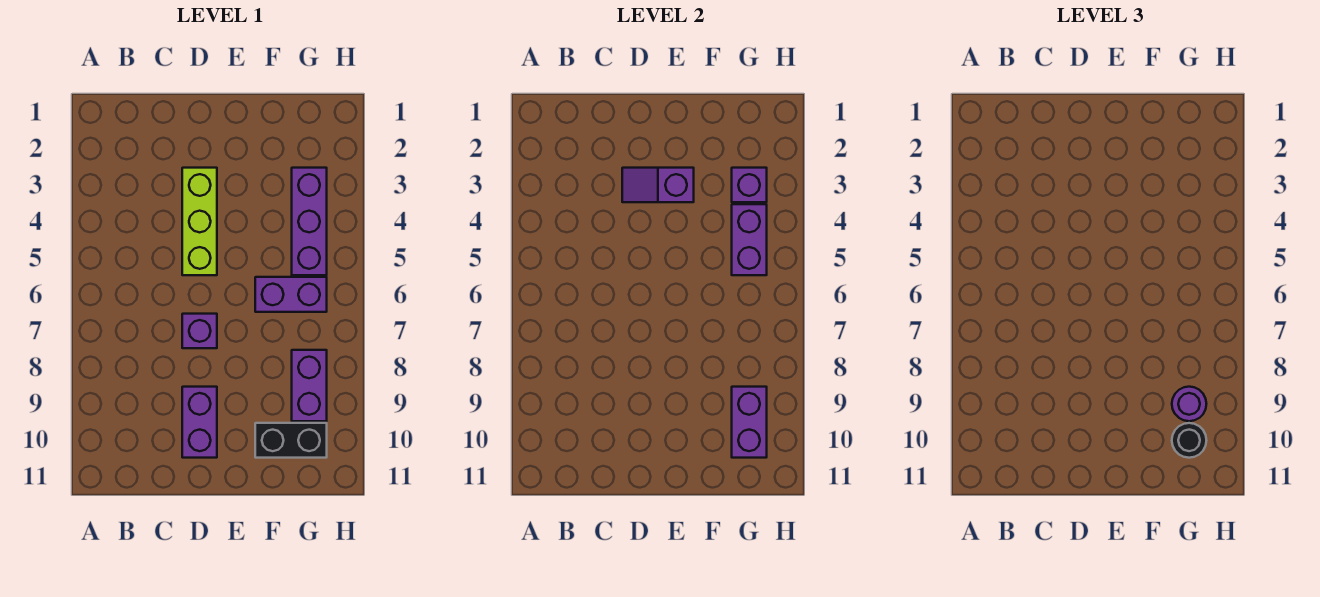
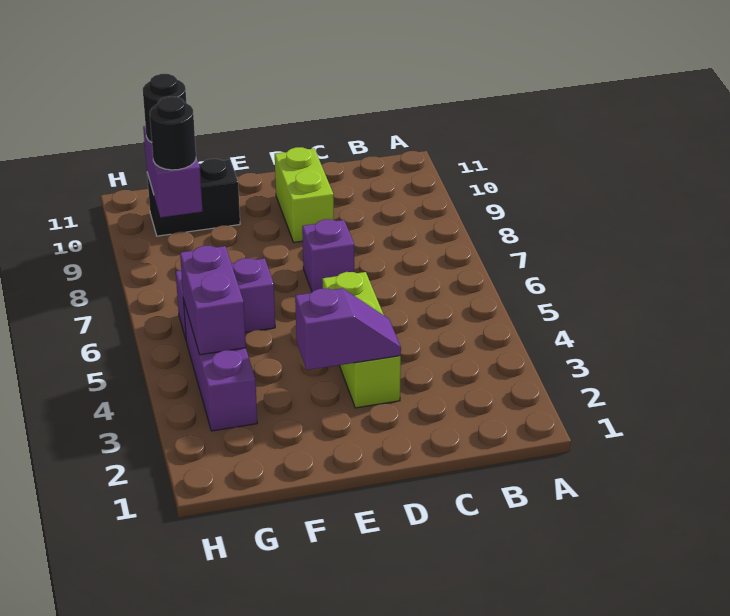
purple 1x2 brick [182,387,217,458] -> lime 1x2 brick [275,147,334,242]
purple 1x1 brick [732,168,767,202] -> none
purple 1x2 brick [292,350,327,421] -> none
purple 1x1 round brick [1172,387,1206,421] -> black 1x1 round brick [150,97,196,170]

